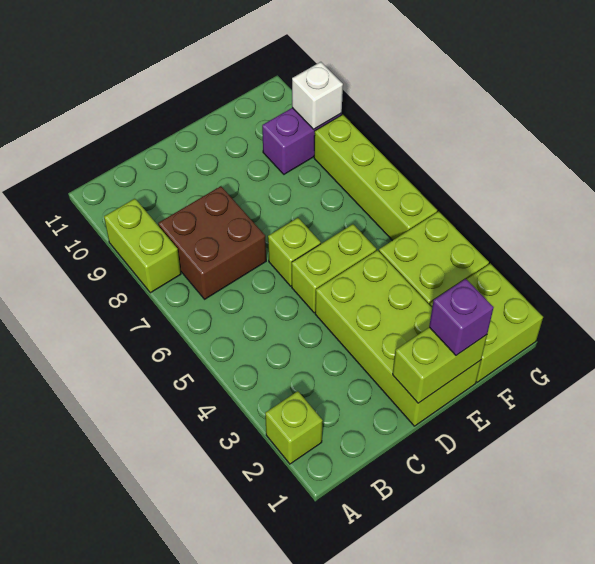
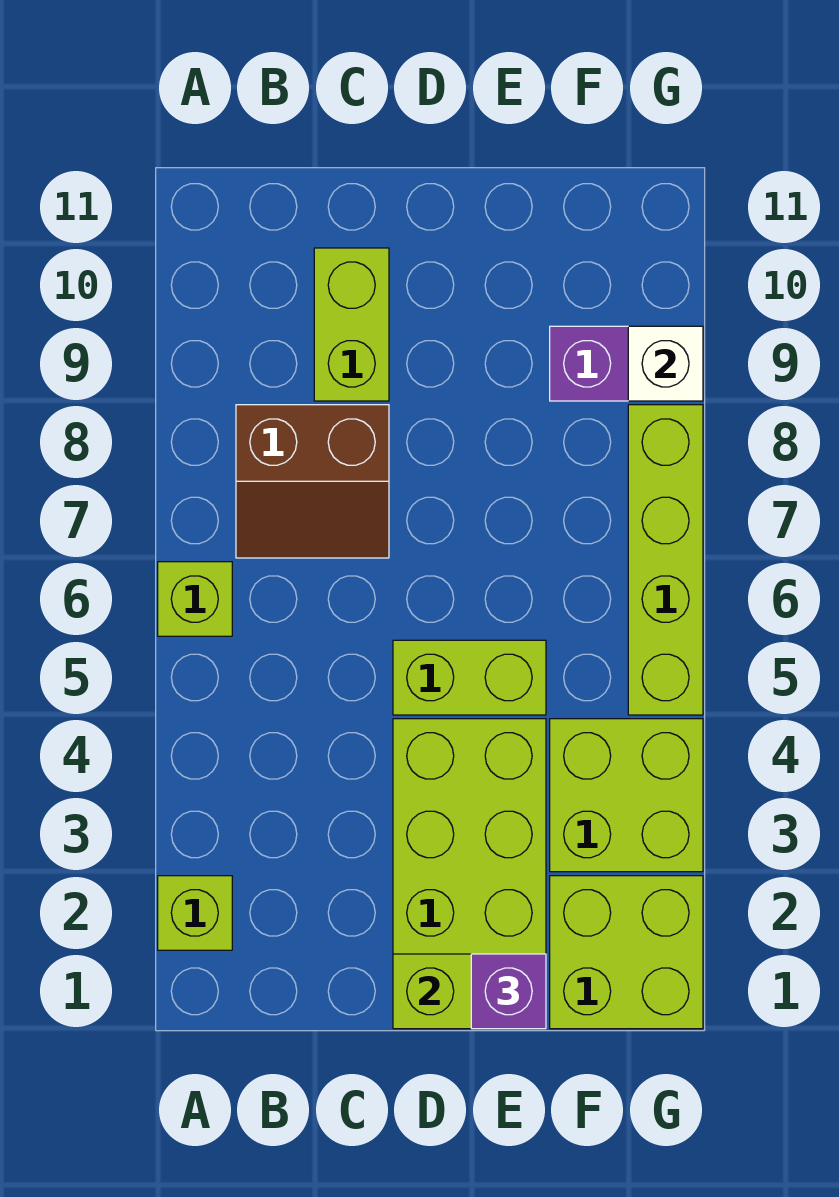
lime 1x2 brick [104,199,181,293] -> lime 1x2 brick moved to [314,248,389,401]
brown 2x2 brick [158,186,266,299] -> brown 2x2 slope [236,405,389,558]
lime 1x1 brick [268,218,321,286] -> lime 1x1 brick moved to [158,562,232,636]

